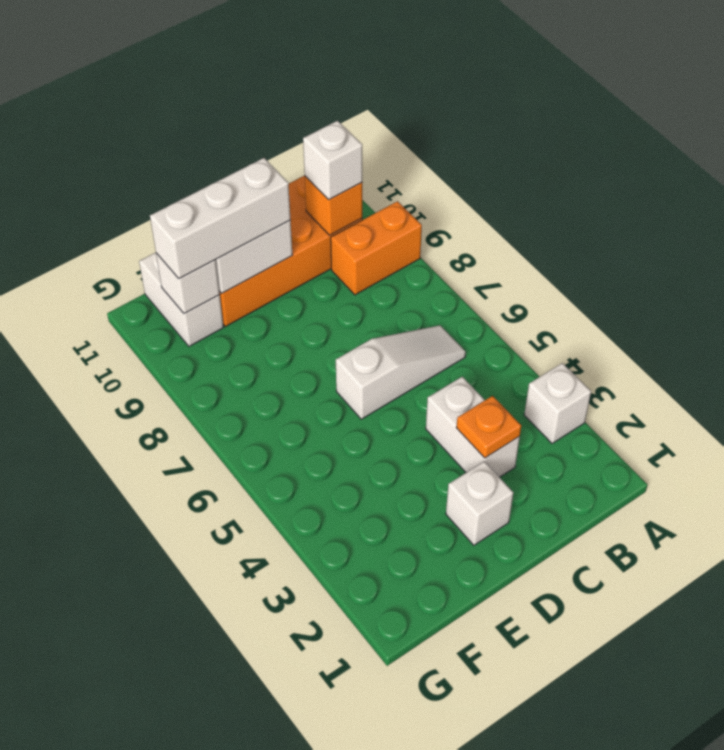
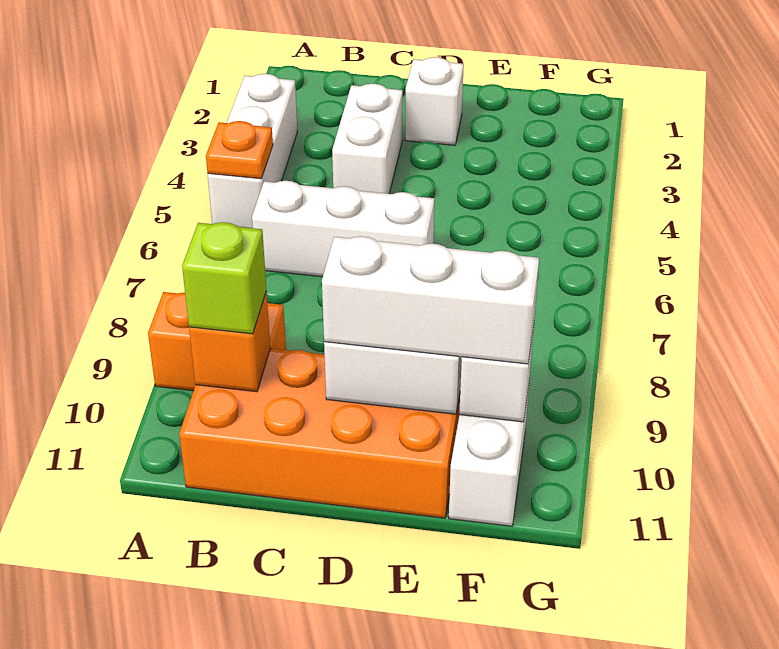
white 1x1 brick [524,363,591,444] -> white 1x3 brick [208,74,297,228]
white 1x3 slope [336,325,466,419] -> white 1x3 brick [252,181,434,277]
white 1x1 brick [303,121,362,200] -> lime 1x1 brick [182,222,266,334]
orange 1x1 plate [456,396,521,458] -> orange 1x1 plate moved to [206,121,273,179]

